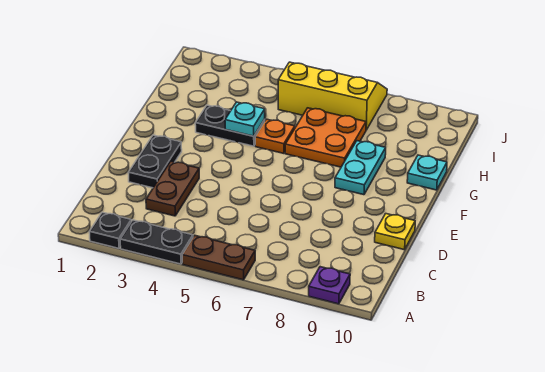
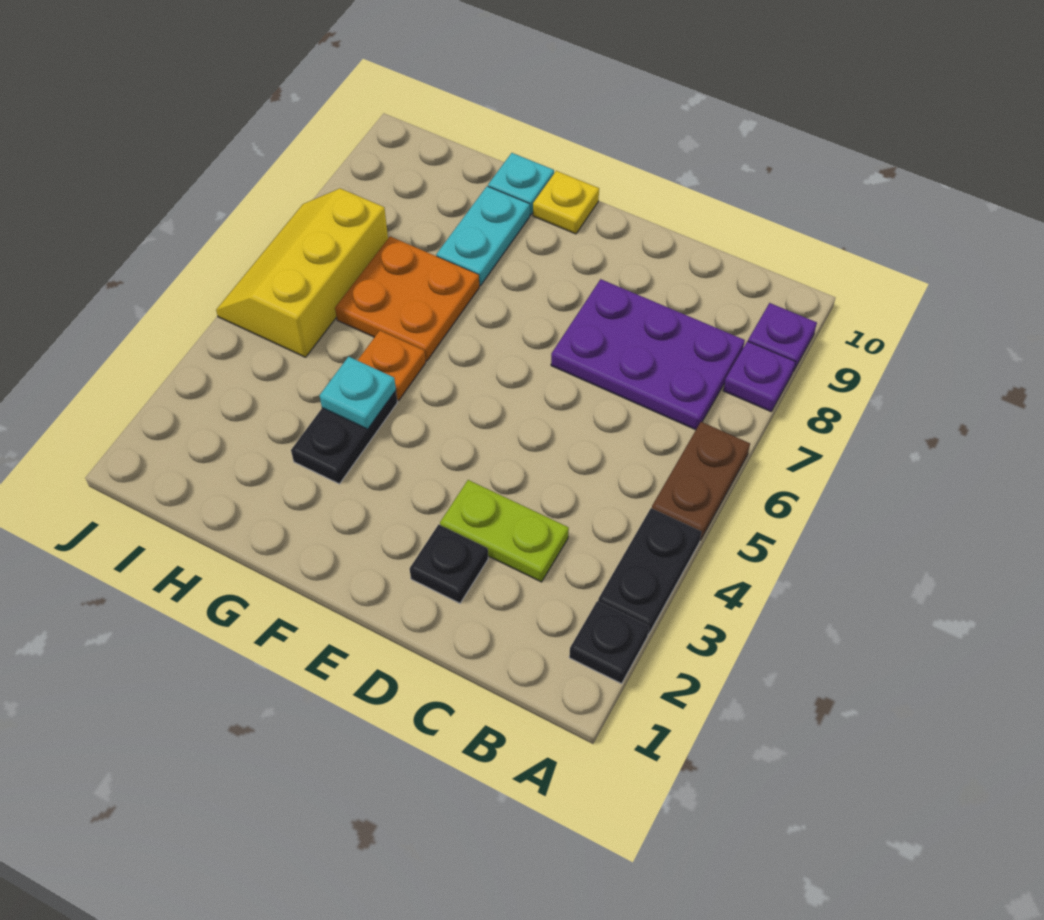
none -> purple 1x1 plate [723,341,795,412]
none -> purple 2x3 plate [551,279,745,430]
brown 1x2 plate [146,161,199,216] -> lime 1x2 plate [440,480,569,582]
black 1x2 plate [128,135,182,188] -> black 1x1 plate [410,525,488,603]
yellow 1x1 plate [375,214,415,250] -> yellow 1x1 plate moved to [533,171,599,234]
cyan 1x2 plate [335,141,386,195] -> cyan 1x2 plate turned to [436,186,530,286]

